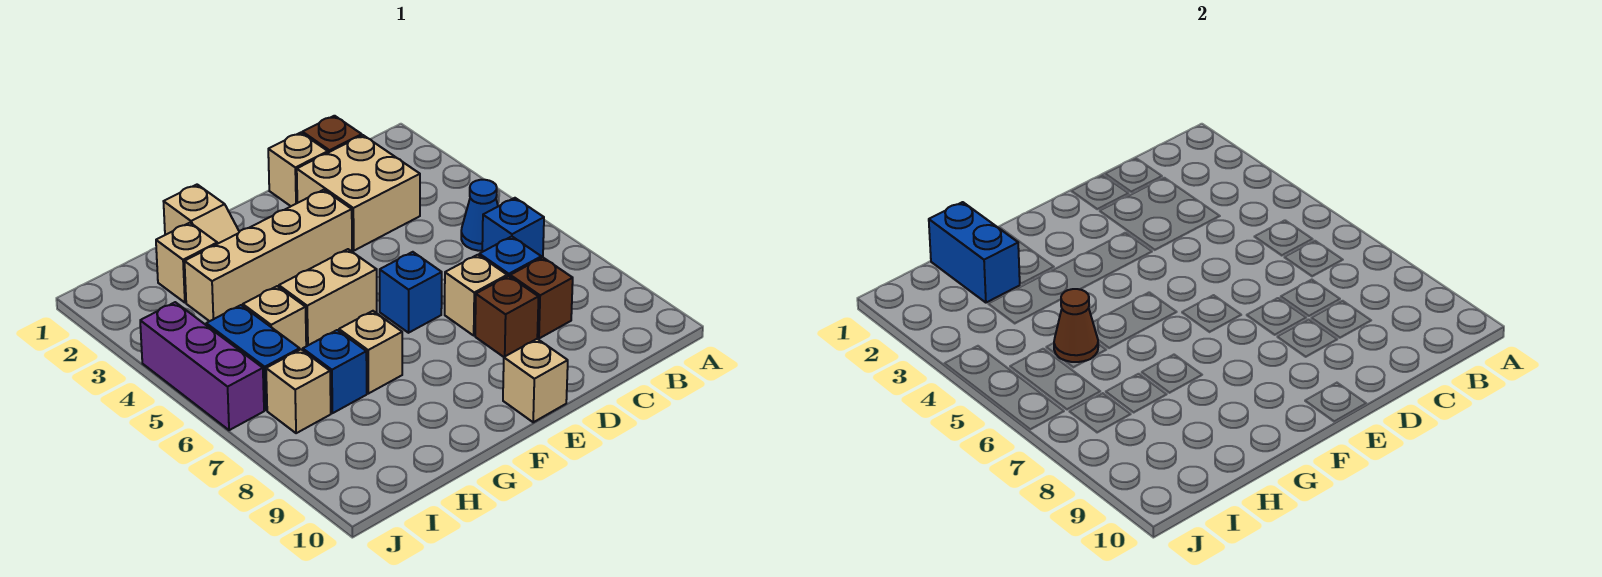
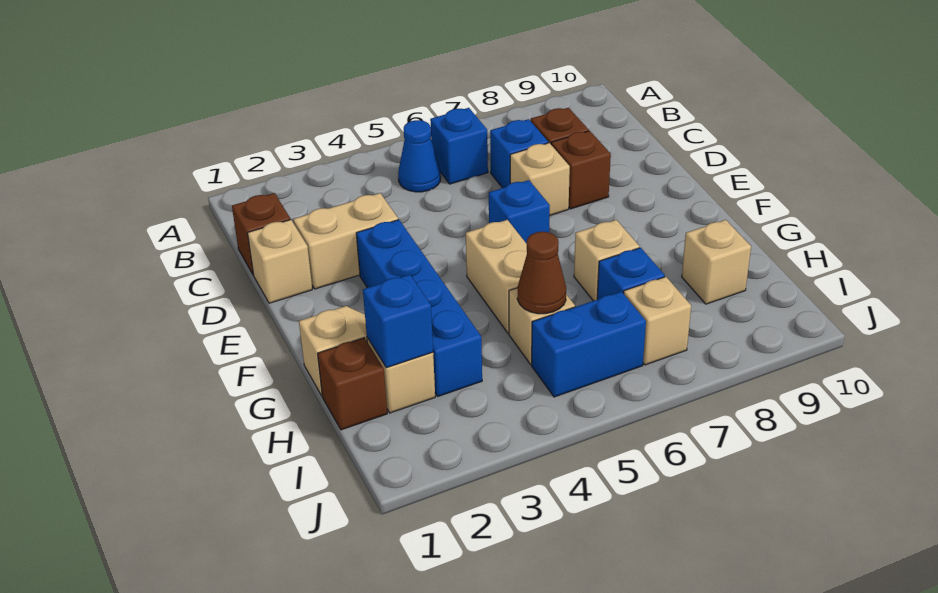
tan 2x2 brick [297,135,420,251] -> tan 1x2 brick [293,193,398,289]
tan 1x4 brick [184,190,352,321] -> blue 1x4 brick [356,220,482,396]
tan 1x1 brick [503,339,568,422] -> tan 1x1 brick moved to [682,220,751,304]
none -> brown 1x1 brick [318,338,387,430]
blue 1x2 brick [929,202,1020,303] -> blue 1x1 brick [363,275,433,368]
purple 1x3 brick [140,302,264,430] -> none

